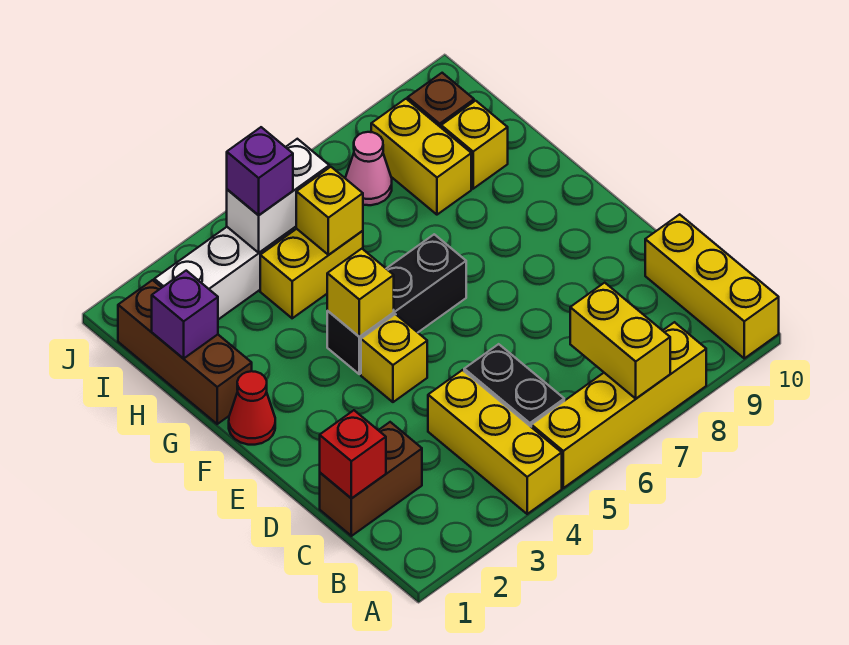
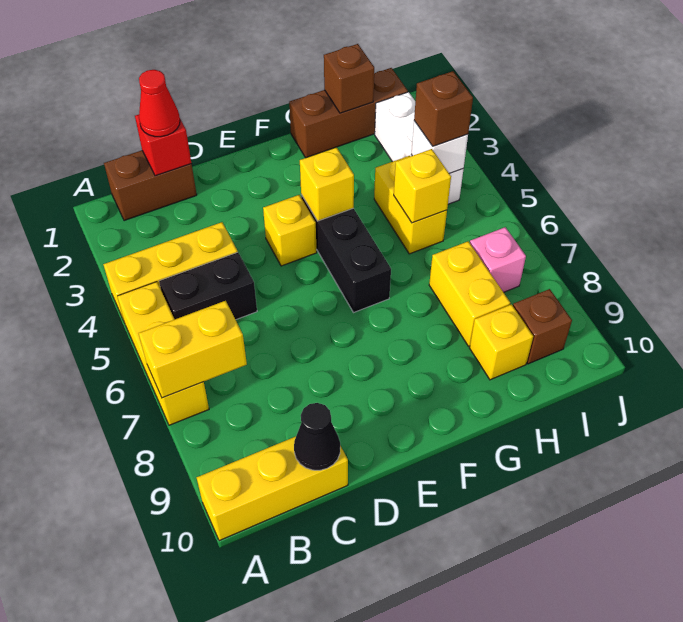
yellow 1x4 brick [531,322,706,488] -> yellow 1x3 brick [117,282,209,425]
brown 1x2 brick [320,422,422,536] -> brown 1x2 brick turned to [104,150,197,221]
none -> black 1x1 cone [294,403,340,470]
red 1x1 cone [229,371,275,445] -> red 1x1 cone moved to [139,70,180,137]
purple 1x1 brick [152,271,218,359] -> brown 1x1 brick [324,44,374,113]
yellow 1x2 brick [371,99,471,215] -> yellow 1x2 brick turned to [429,241,510,346]
white 1x2 brick [227,139,329,253] -> white 1x1 brick [411,121,468,174]
purple 1x1 brick [227,127,293,215] -> brown 1x1 brick [414,71,473,146]
pink 1x1 cone [345,132,392,205] -> pink 1x1 brick [470,227,526,292]

